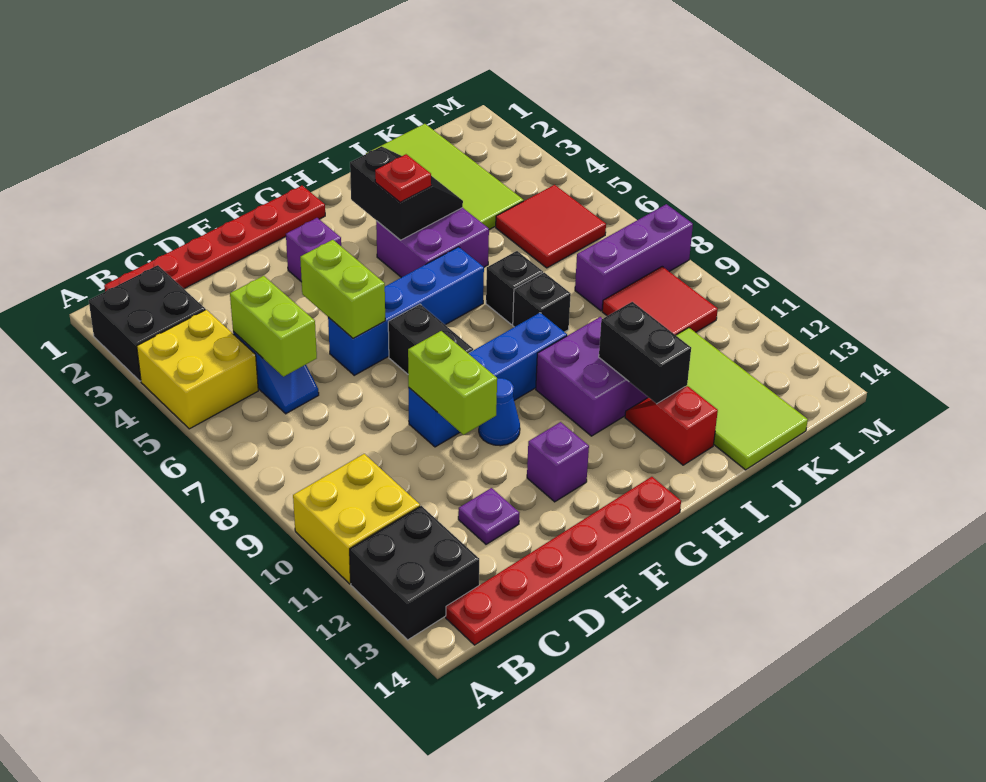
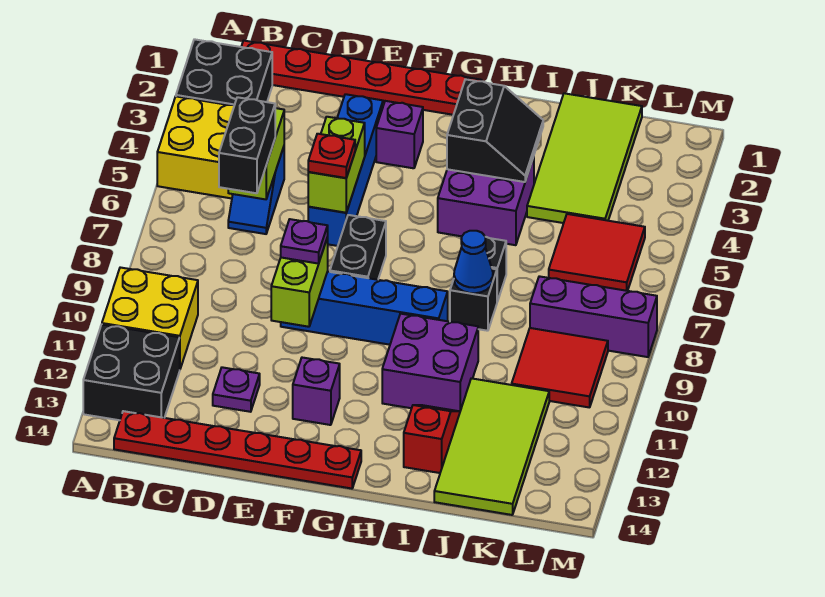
blue 1x4 brick [328,247,484,375] -> blue 1x4 brick turned to [308,94,383,246]
none -> purple 1x1 plate [281,219,328,264]
blue 1x1 cone [479,378,520,446] -> blue 1x1 cone moved to [454,231,493,293]
red 1x1 plate [375,154,431,202] -> red 1x1 plate moved to [308,134,355,178]
black 1x2 brick [599,302,691,404] -> black 1x2 brick moved to [219,97,275,193]

